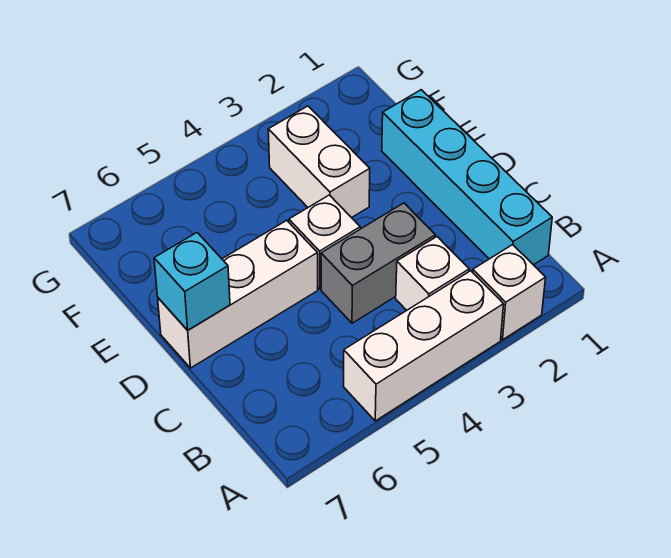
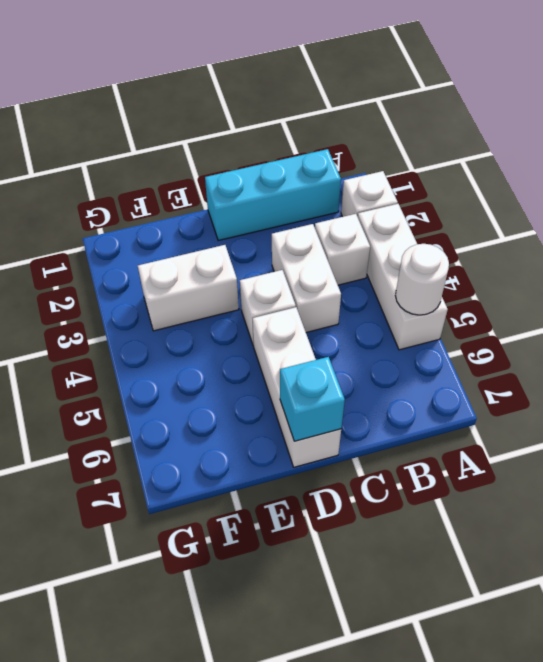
none -> white 1x1 round brick [395,244,449,315]
cyan 1x4 brick [382,90,552,265] -> cyan 1x3 brick [205,149,341,241]
grey 1x2 brick [321,203,435,323] -> white 1x2 brick [272,224,341,332]

